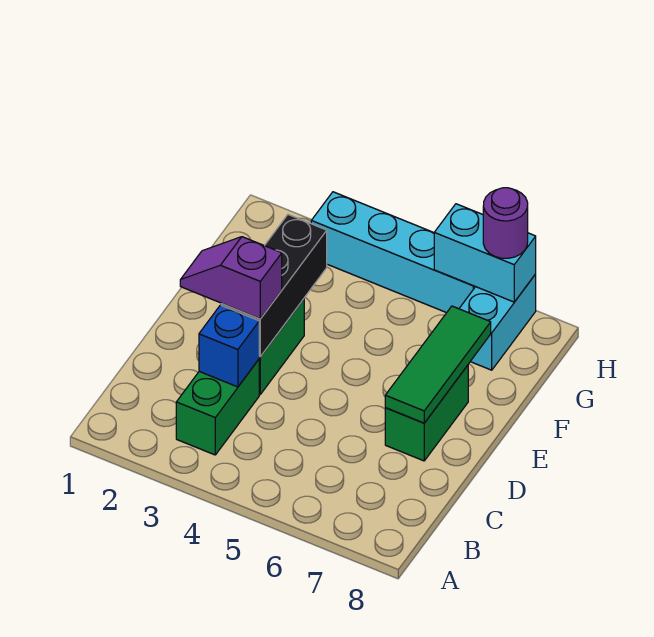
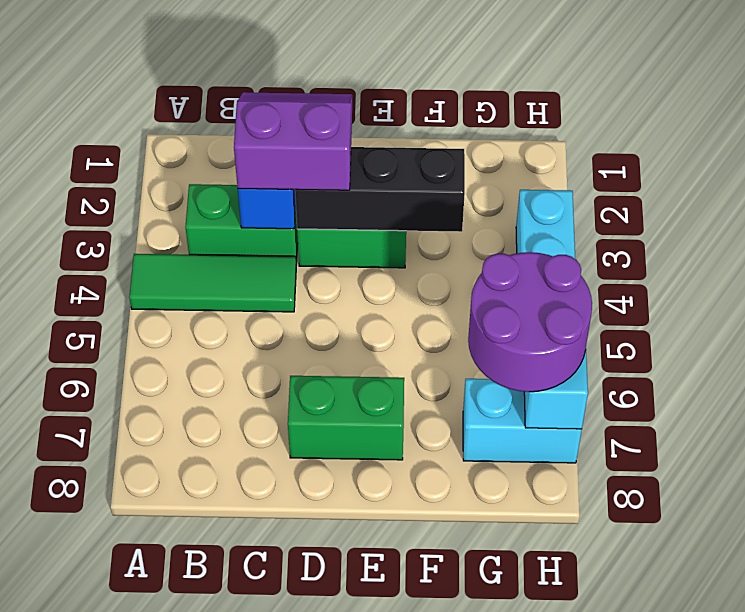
purple 1x2 slope [180,237,282,319] -> purple 2x2 slope [234,92,353,190]
green 1x3 tile [385,306,491,423] -> green 1x3 tile moved to [129,254,296,312]
purple 1x1 round brick [483,188,528,258] -> purple 2x2 round brick [468,252,592,392]

